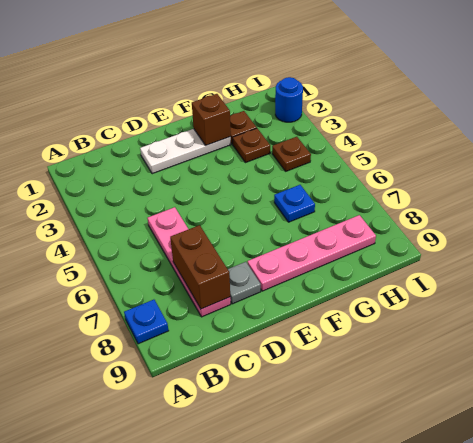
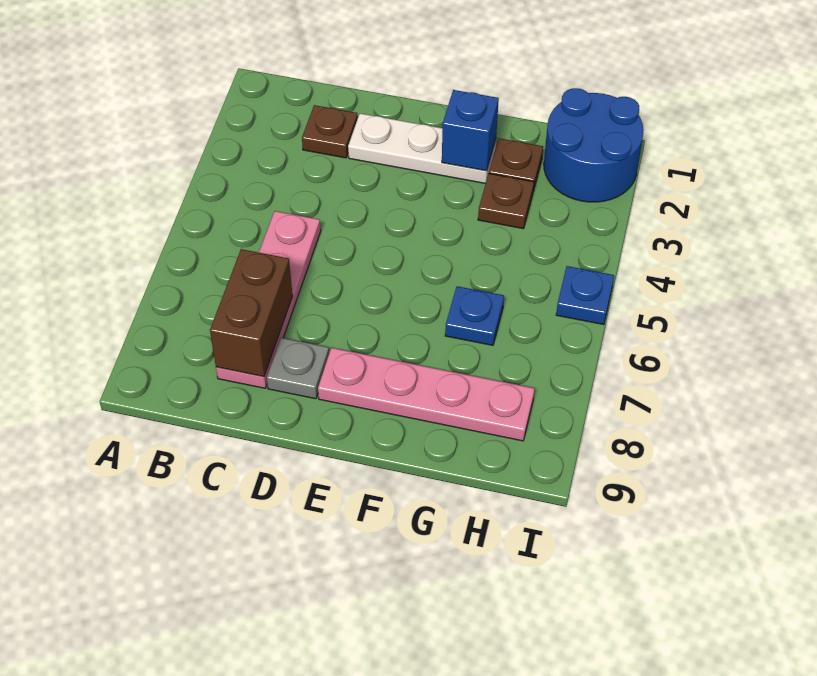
blue 1x1 plate [124,300,169,344] -> blue 1x1 plate moved to [556,266,614,325]
brown 1x1 brick [192,94,231,145] -> blue 1x1 brick [442,90,499,171]
brown 1x1 plate [272,137,311,171] -> brown 1x1 plate moved to [302,105,358,158]
blue 1x1 round brick [275,77,303,122] -> blue 2x2 round brick [544,88,644,202]

